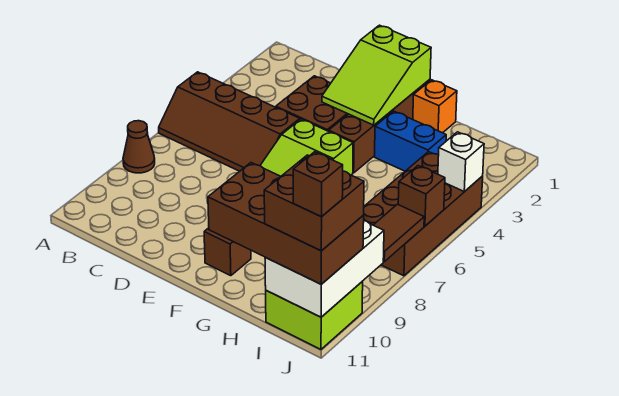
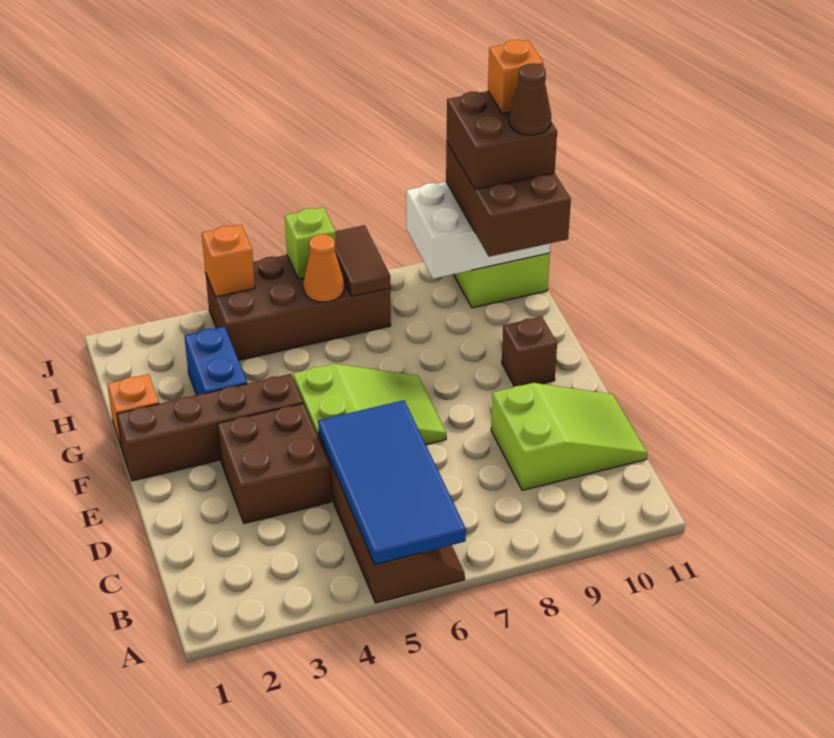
none -> blue 2x4 tile [318,400,466,564]
brown 1x1 cone [123,121,155,173] -> brown 1x1 cone moved to [509,64,551,135]
lime 2x3 slope [322,25,431,125] -> lime 2x3 slope moved to [491,383,647,490]
brown 2x4 brick [208,163,364,284] -> brown 2x3 brick [446,143,571,257]
none -> orange 1x1 cone [303,234,344,302]
white 1x1 brick [438,132,484,192] -> orange 1x1 brick [202,225,255,297]
brown 1x1 brick [398,166,445,226] -> lime 1x1 brick [285,207,336,279]
brown 1x2 tile [374,204,424,262] -> brown 1x2 tile turned to [335,225,390,296]
brown 1x1 brick [293,152,343,217] -> orange 1x1 brick [488,40,543,113]

